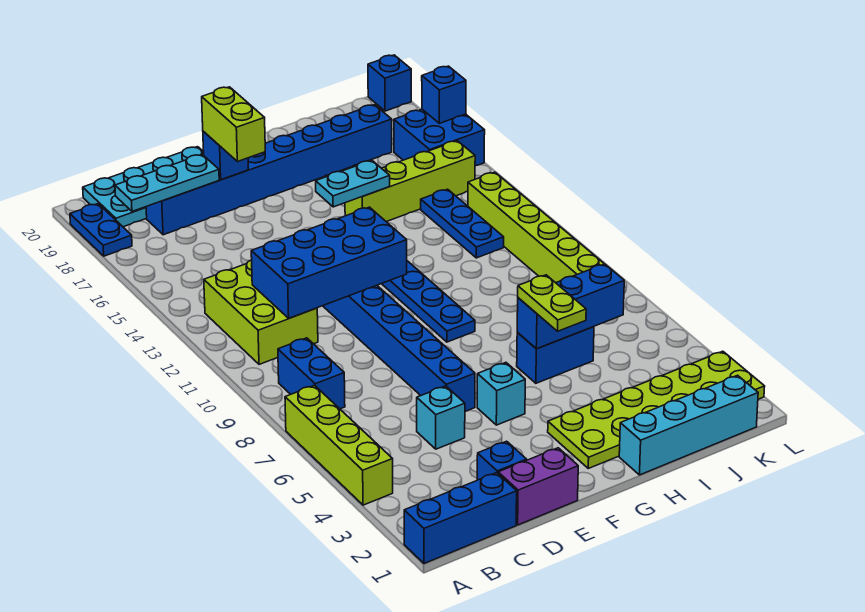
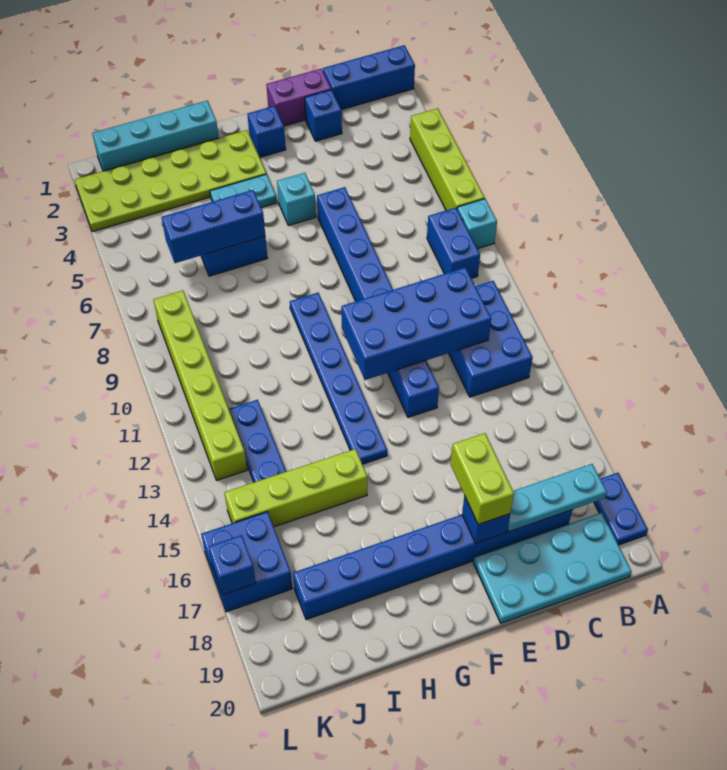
lime 2x3 brick [204,260,318,364] -> blue 2x3 brick [449,281,533,397]
cyan 1x1 brick [417,386,465,449] -> cyan 1x1 brick moved to [457,199,497,249]
cyan 1x2 plate [316,160,390,207] -> cyan 1x2 plate moved to [210,174,277,208]
lime 1x2 plate [518,275,586,331] -> none
blue 1x1 brick [368,55,411,111] -> blue 1x1 brick moved to [247,106,286,157]

